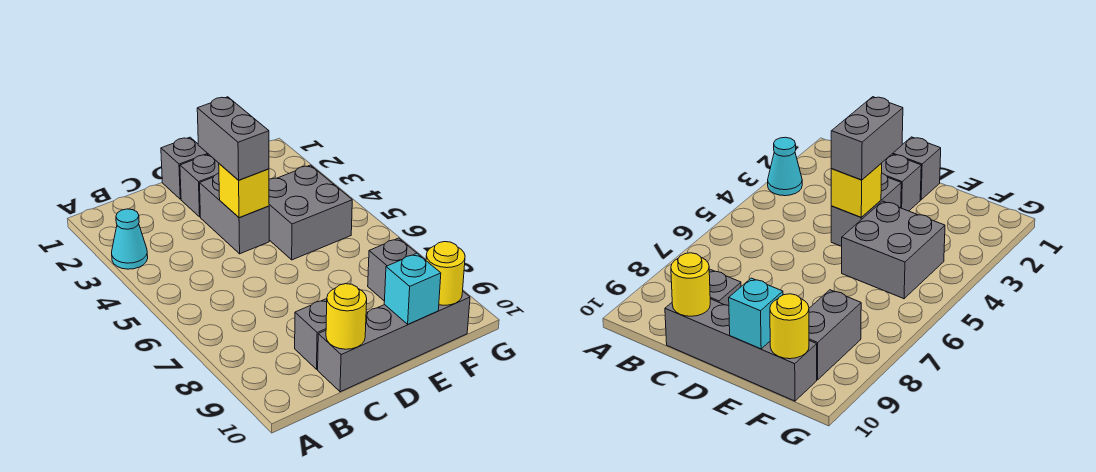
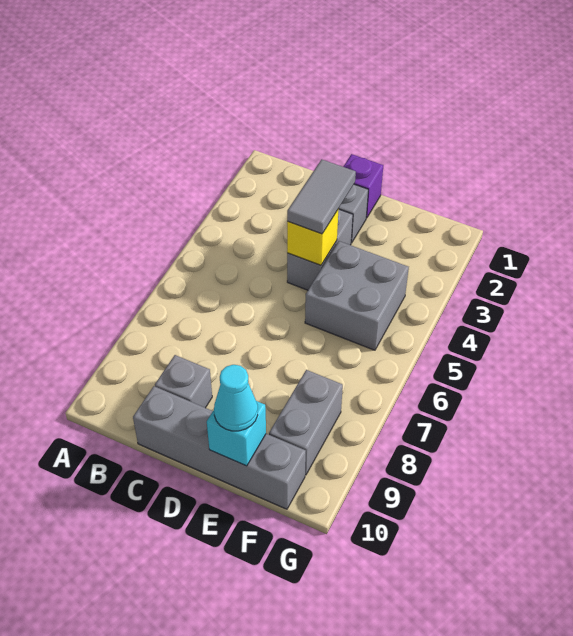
cyan 1x1 cone [112,209,148,269] -> cyan 1x1 cone moved to [214,365,258,431]
yellow 1x1 round brick [326,284,367,349] -> none
grey 1x1 brick [161,137,208,199] -> purple 1x1 brick [343,154,383,218]
grey 1x2 brick [197,97,269,180] -> grey 1x2 tile [287,159,356,234]
yellow 1x1 round brick [426,242,465,305] -> none

